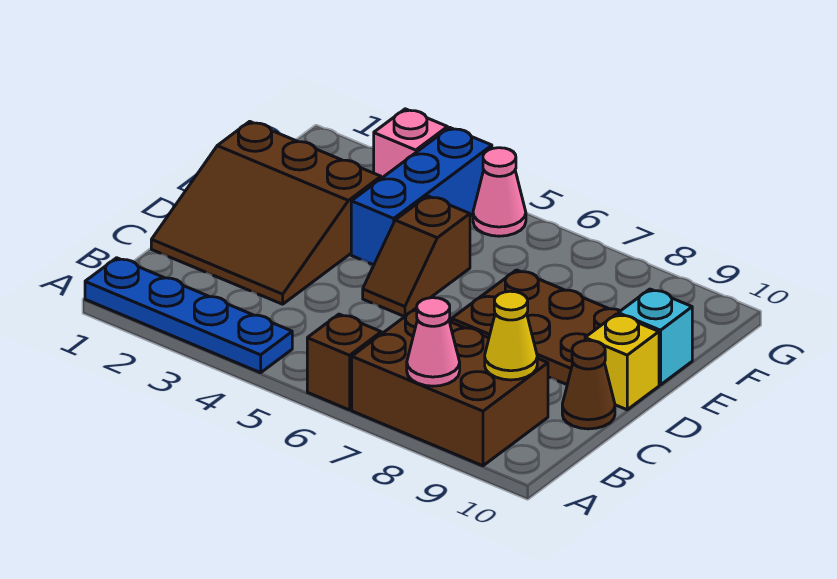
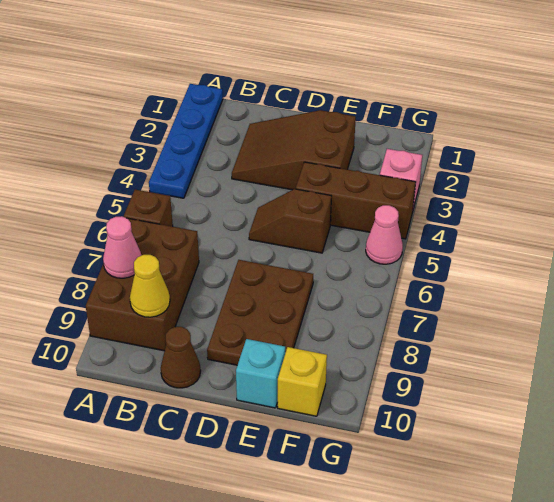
brown 3x3 slope [151,121,381,304] -> brown 2x3 slope [232,110,356,190]
yellow 1x1 brick [585,314,659,410] -> yellow 1x1 brick moved to [278,347,327,416]
blue 1x3 brick [351,128,492,265] -> brown 1x3 brick [296,162,416,239]

